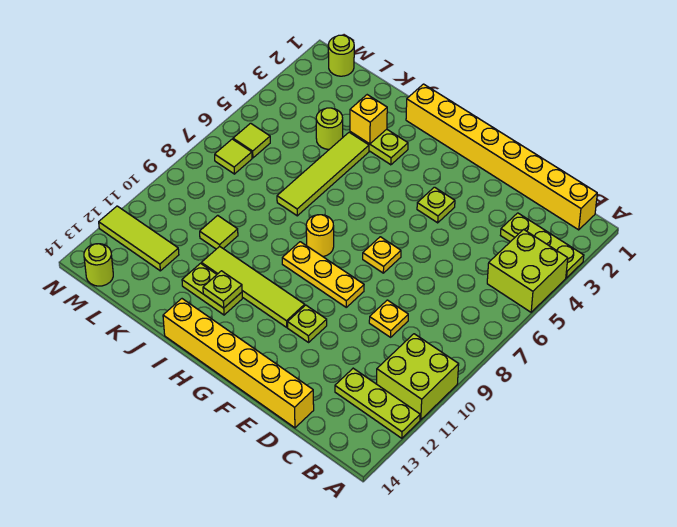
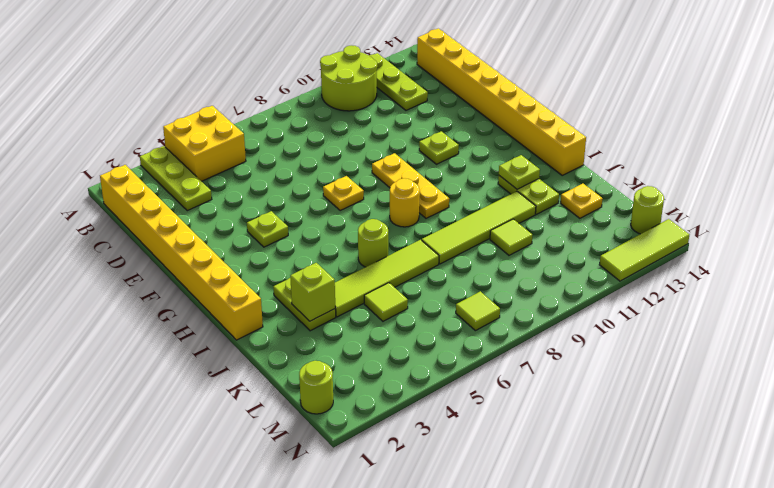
lime 2x2 brick [487,230,568,312] -> yellow 2x2 brick [163,106,246,181]
lime 2x2 brick [377,334,459,420] -> lime 2x2 round brick [320,45,377,111]
yellow 1x1 plate [369,300,408,337] -> yellow 1x1 plate moved to [561,184,602,218]
yellow 1x6 brick [163,299,314,428] -> yellow 1x8 brick [417,28,586,175]
lime 1x4 tile [201,246,305,327] -> lime 1x4 tile turned to [422,191,536,264]
yellow 1x1 brick [350,95,387,144] -> lime 1x1 brick [290,263,335,321]
lime 1x1 round brick [316,108,343,149] -> lime 1x1 round brick moved to [358,219,388,267]
lime 1x3 tile [99,206,179,271] -> lime 1x3 tile turned to [599,219,689,281]
lime 1x1 tile [233,123,270,158] -> lime 1x1 tile moved to [364,283,408,321]

